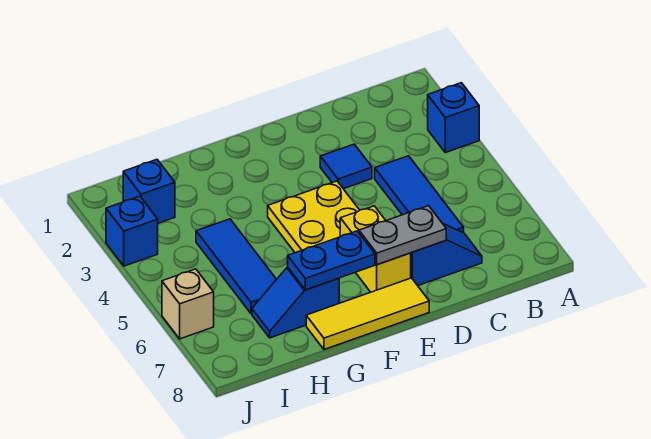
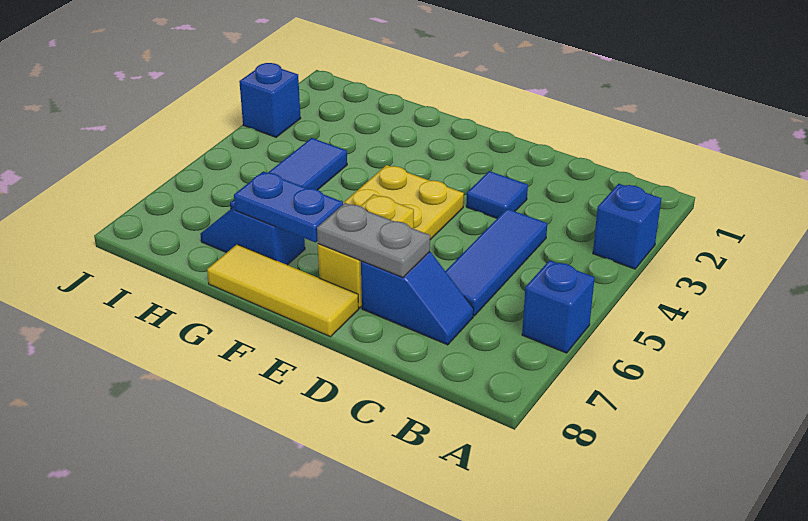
blue 1x1 brick [123,160,175,223] -> blue 1x1 brick moved to [522,260,595,353]
tan 1x1 brick [162,269,214,339] -> none

